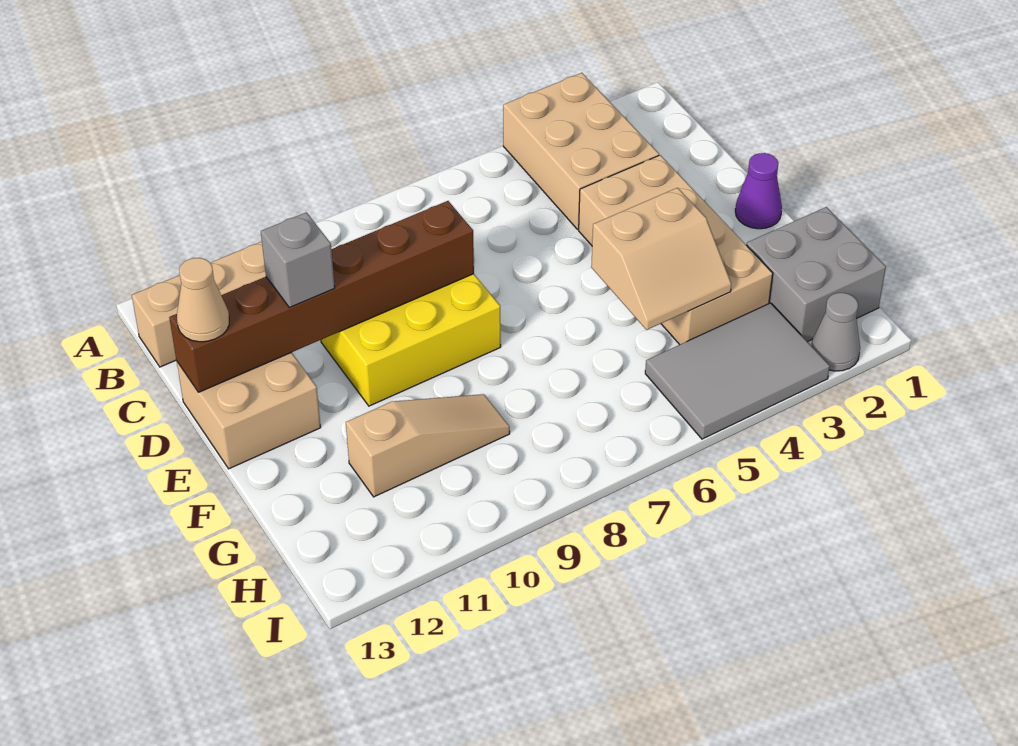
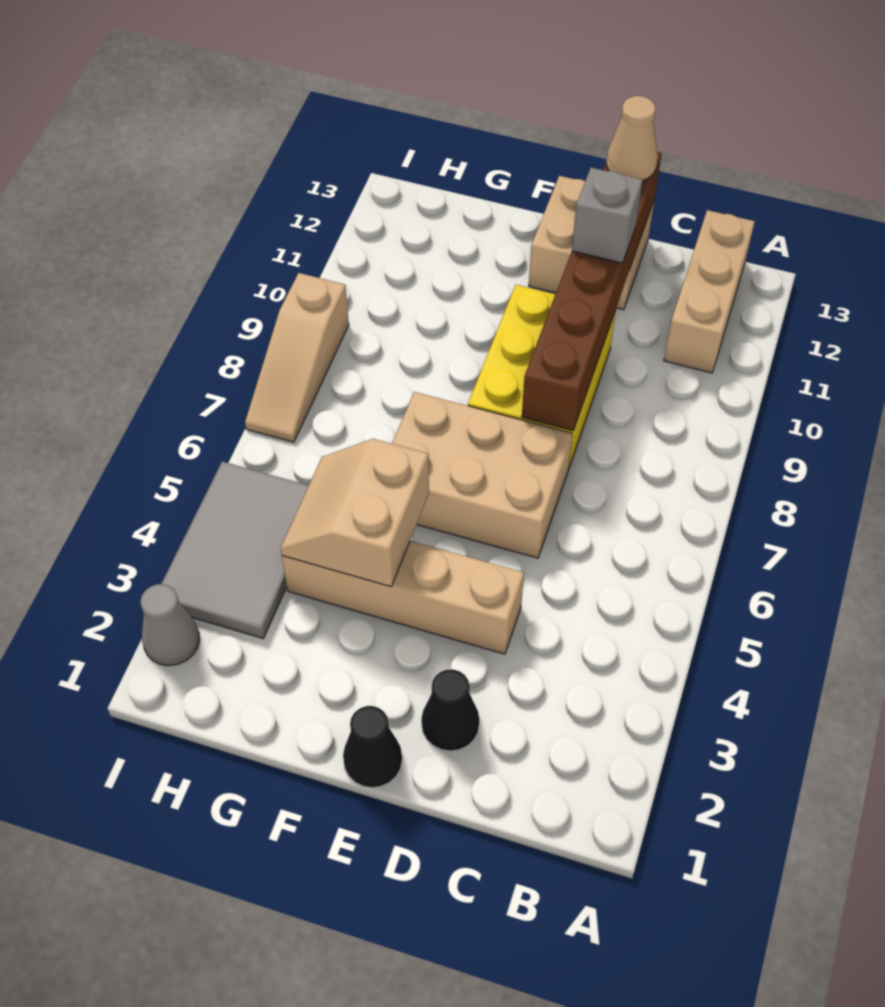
tan 2x3 brick [503,73,659,229] -> tan 2x3 brick moved to [392,392,572,558]
none -> black 1x1 cone [421,669,479,751]
tan 2x4 brick [579,155,773,345] -> tan 1x4 brick [282,541,524,654]
purple 1x1 cone [735,153,782,229] -> black 1x1 cone [343,706,402,788]
grey 2x2 brick [746,207,886,342] -> none
tan 1x3 slope [346,394,510,497] -> tan 1x3 slope moved to [245,273,349,442]

